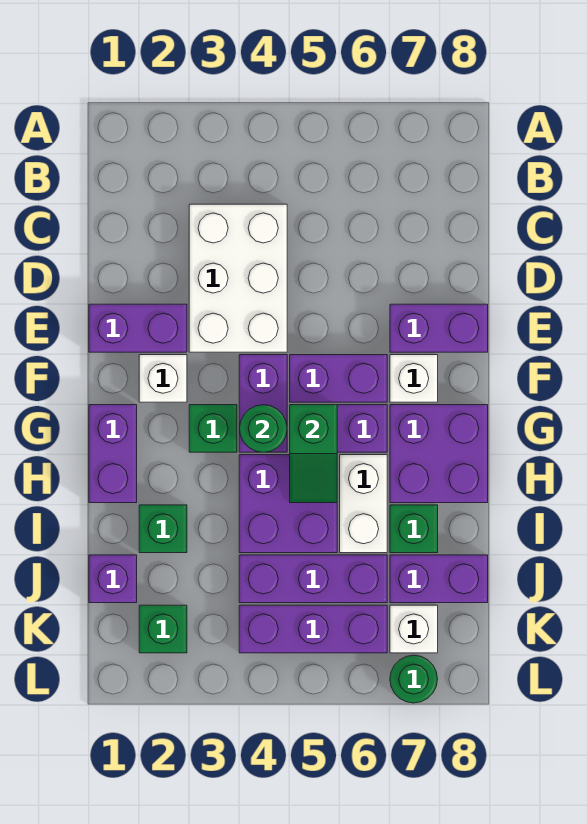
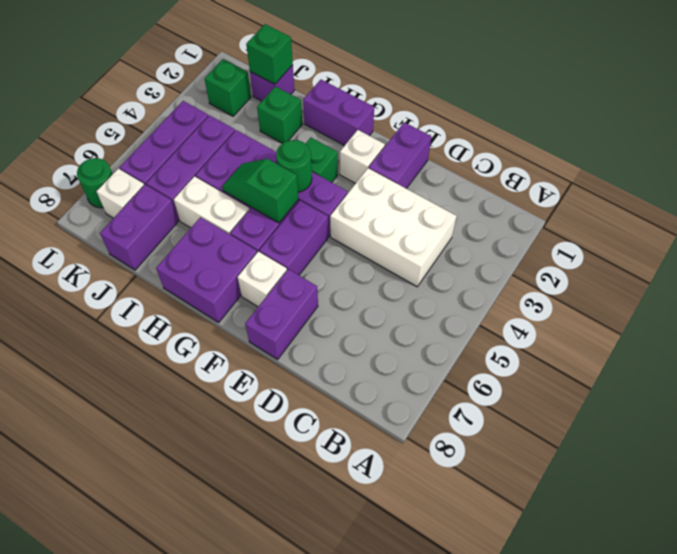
green 1x1 brick [390,505,438,553] -> green 1x1 brick moved to [246,24,293,84]

